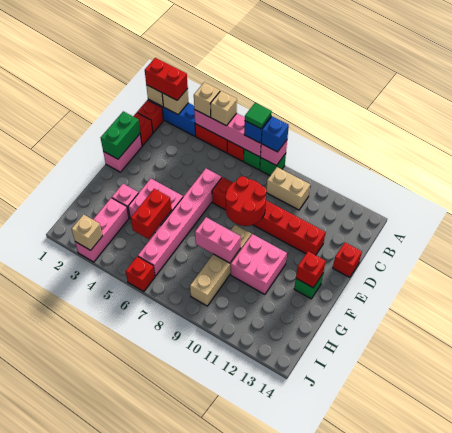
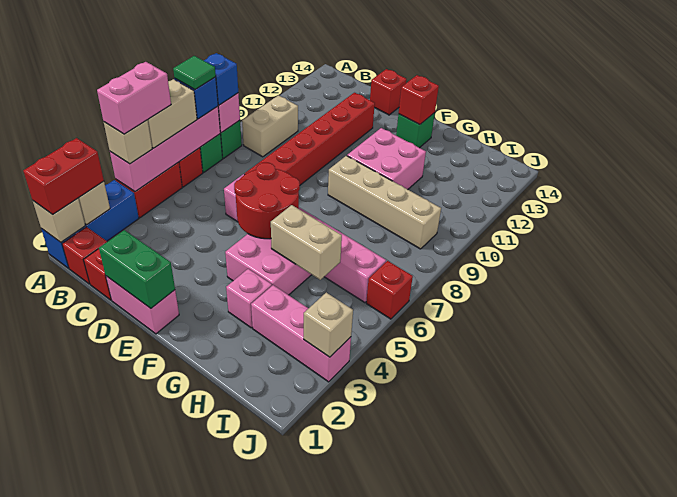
tan 1x1 brick [210,91,237,126] -> tan 1x2 brick [148,79,197,148]
red 2x2 round brick [225,176,267,226] -> red 2x2 round brick moved to [234,163,300,239]
red 1x2 brick [131,189,172,239] -> tan 1x2 brick [271,205,342,280]
pink 1x2 brick [195,217,241,263] -> pink 1x2 brick moved to [97,62,171,134]

